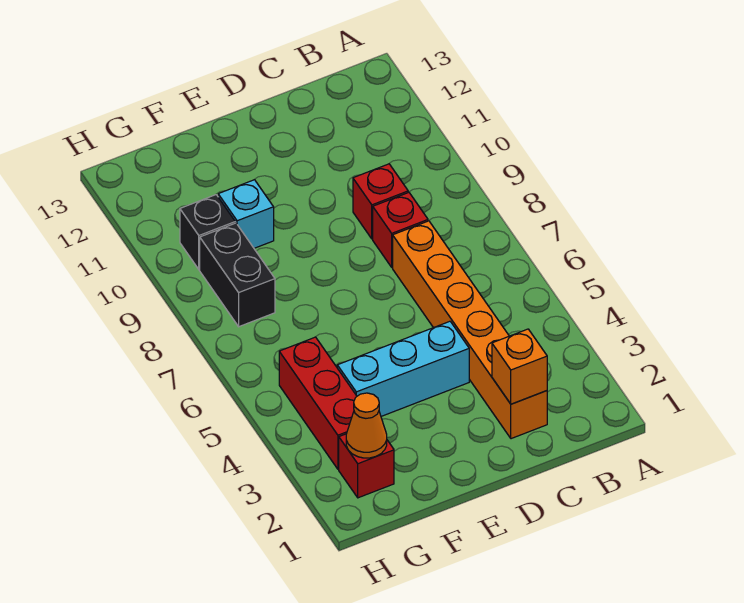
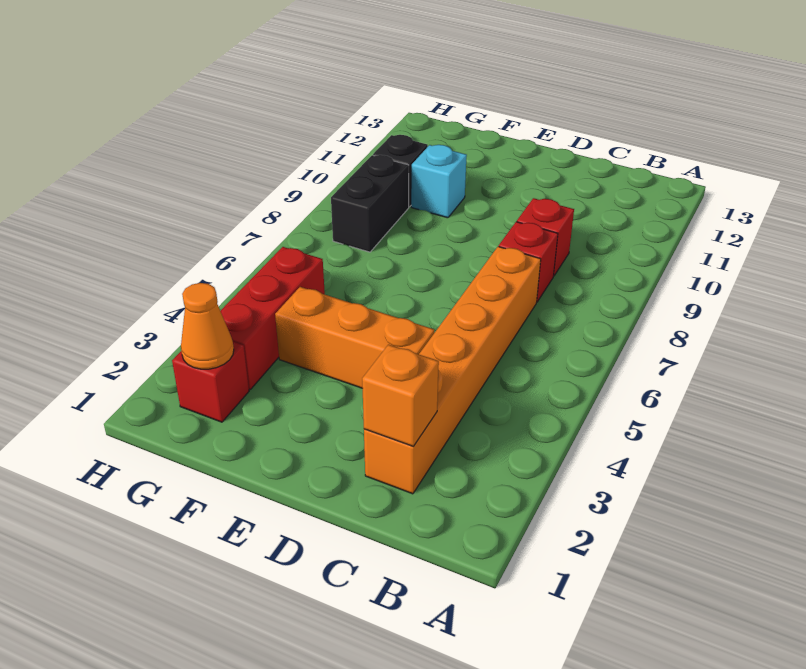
cyan 1x3 brick [337,321,469,416] -> orange 1x3 brick [275,287,434,388]

